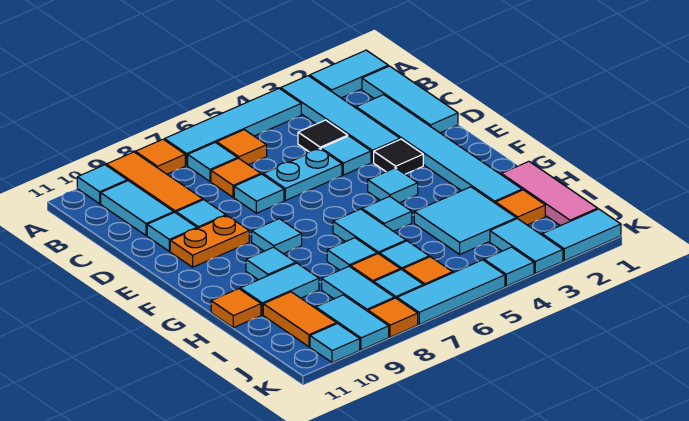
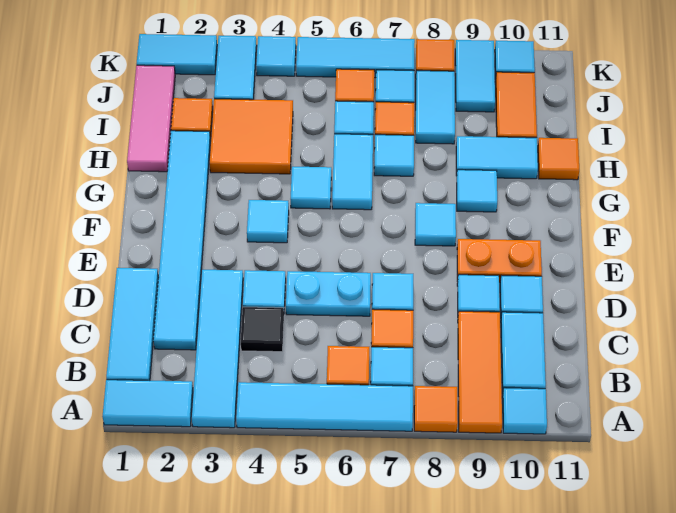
black 1x1 tile [374,139,423,174] -> none
cyan 2x2 tile [414,187,516,254] -> orange 2x2 tile [209,99,293,174]

